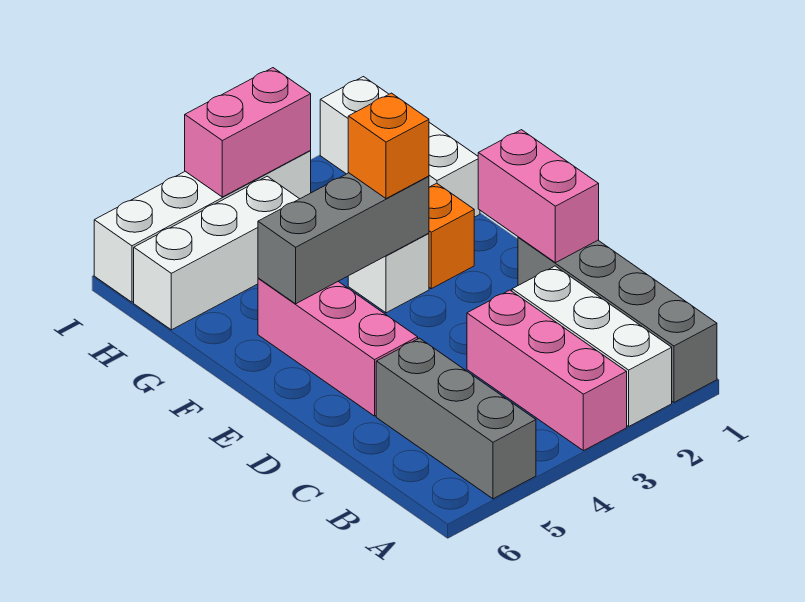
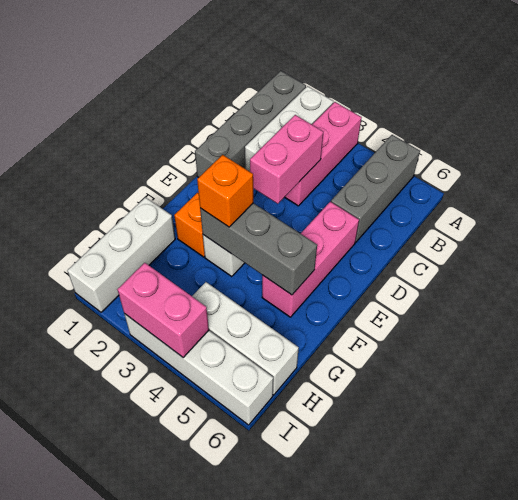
pink 1x2 brick [478,130,599,263] -> pink 1x2 brick moved to [250,115,323,204]

